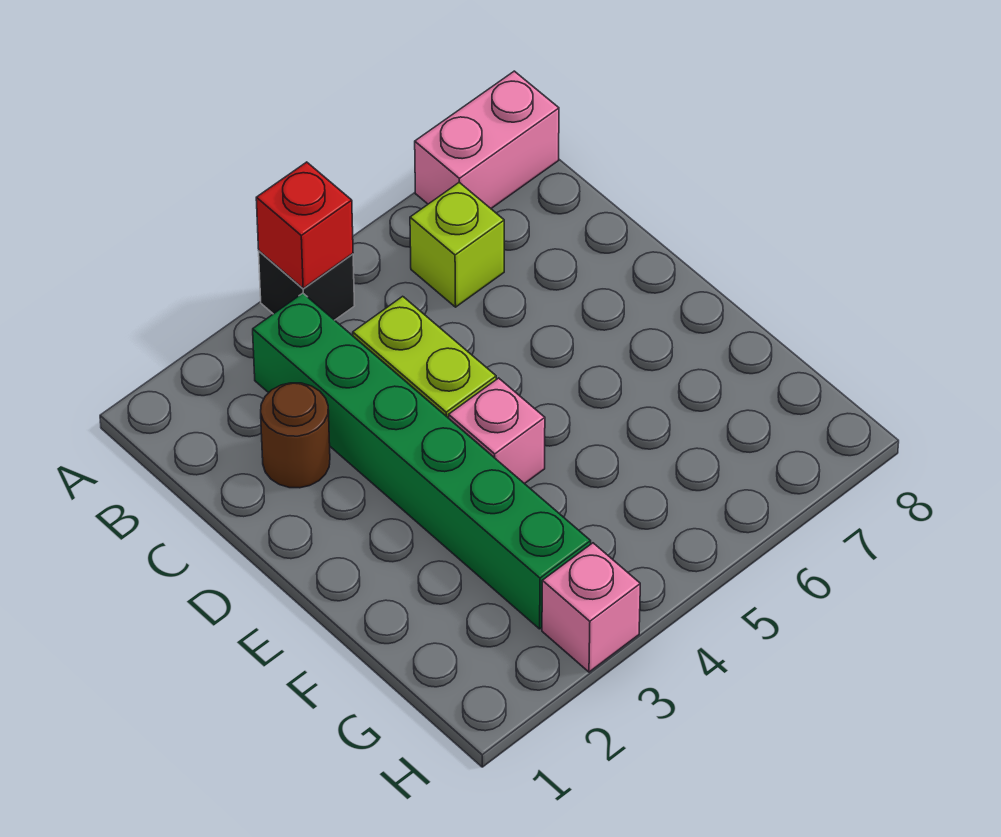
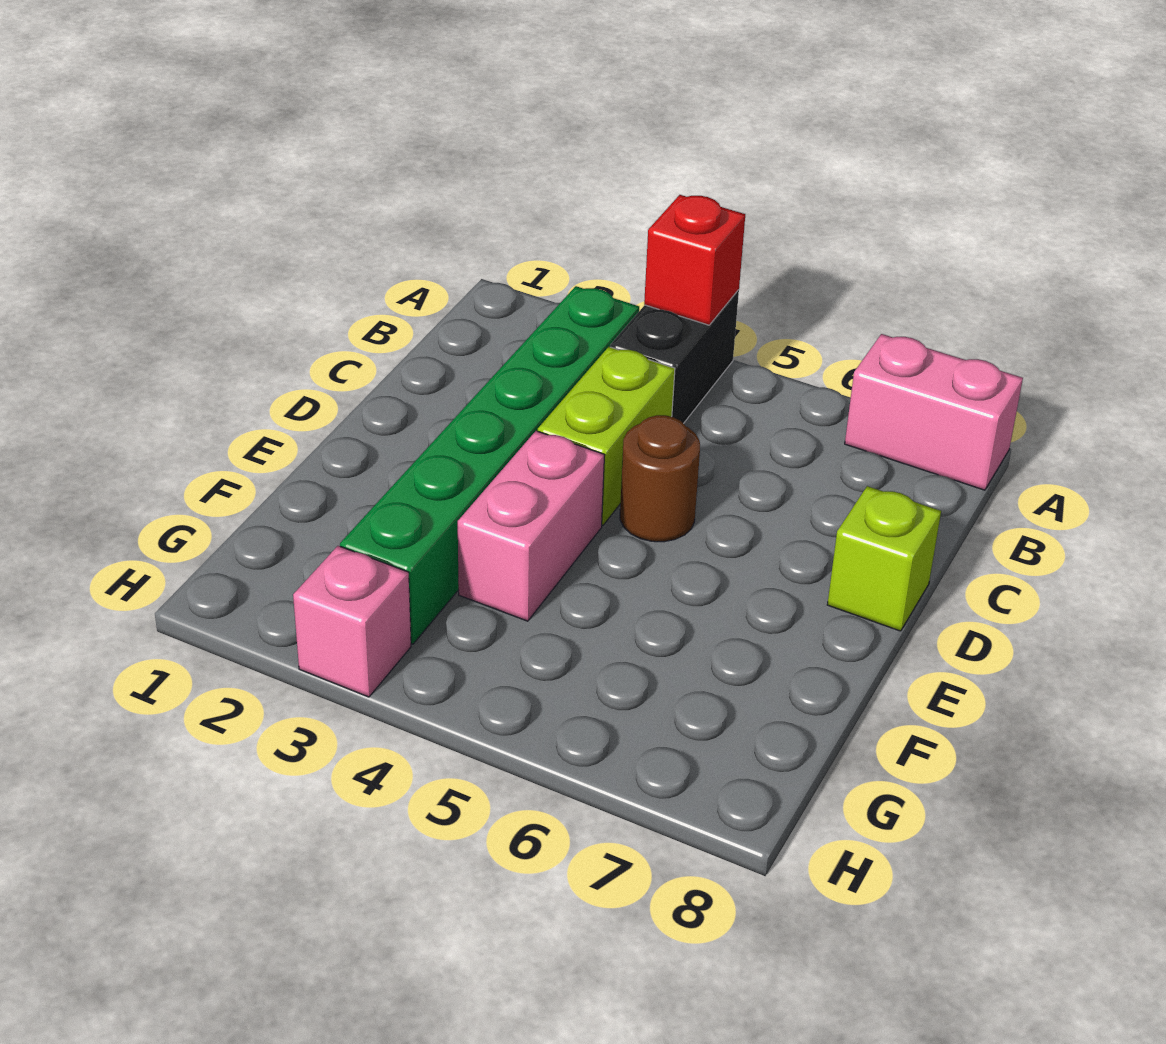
black 1x1 brick [259,251,355,320] -> black 1x2 brick [610,290,739,424]
lime 1x1 brick [410,182,504,307] -> lime 1x1 brick moved to [827,486,941,631]
brown 1x1 round brick [261,383,330,488] -> brown 1x1 round brick moved to [620,415,700,542]
pink 1x1 brick [449,378,545,484] -> pink 1x2 brick [458,431,604,621]

